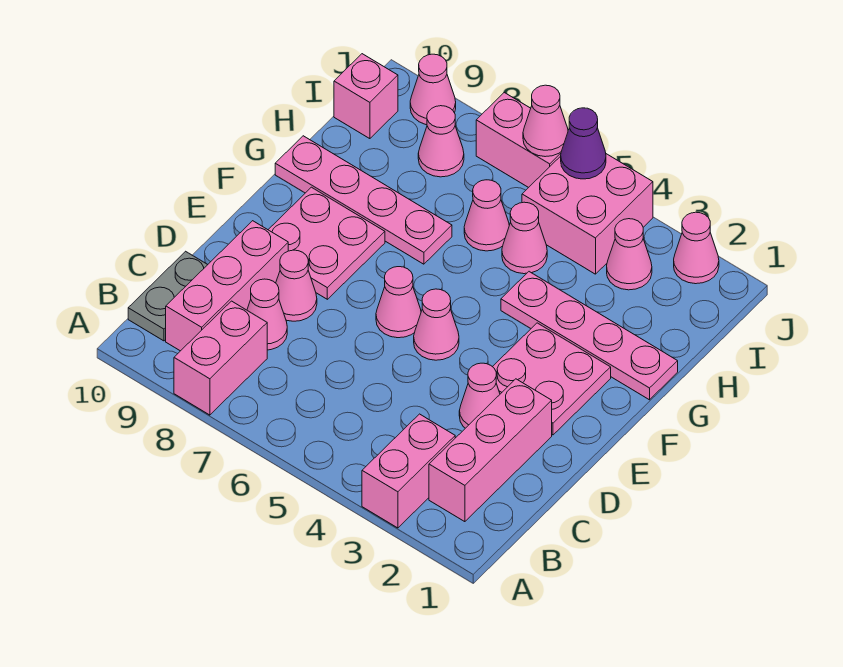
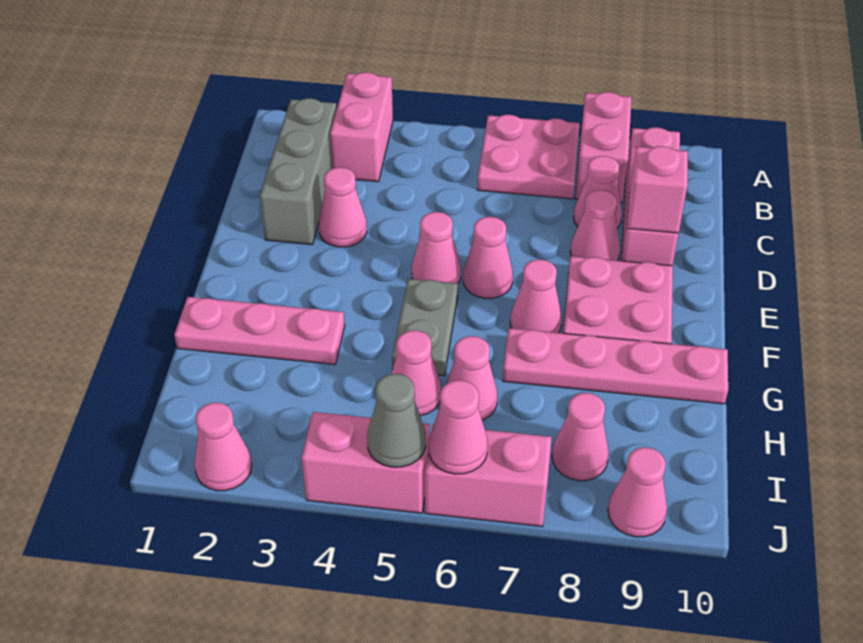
pink 1x3 brick [429,379,552,522] -> grey 1x3 brick [260,98,337,245]
grey 1x2 plate [128,251,208,341] -> grey 1x2 plate moved to [392,279,458,376]
pink 2x2 plate [493,323,611,435] -> pink 2x2 plate moved to [477,115,580,199]
pink 1x4 plate [501,272,678,400] -> pink 1x3 plate [174,297,345,365]
pink 1x1 cone [607,219,652,290] -> pink 1x1 cone moved to [510,259,562,333]
pink 2x2 brick [522,154,653,274] -> pink 1x2 brick [301,412,430,513]
pink 1x1 brick [334,54,398,139] -> pink 1x1 brick moved to [627,146,688,233]
purple 1x1 cone [561,108,606,179] -> grey 1x1 cone [367,374,426,467]

